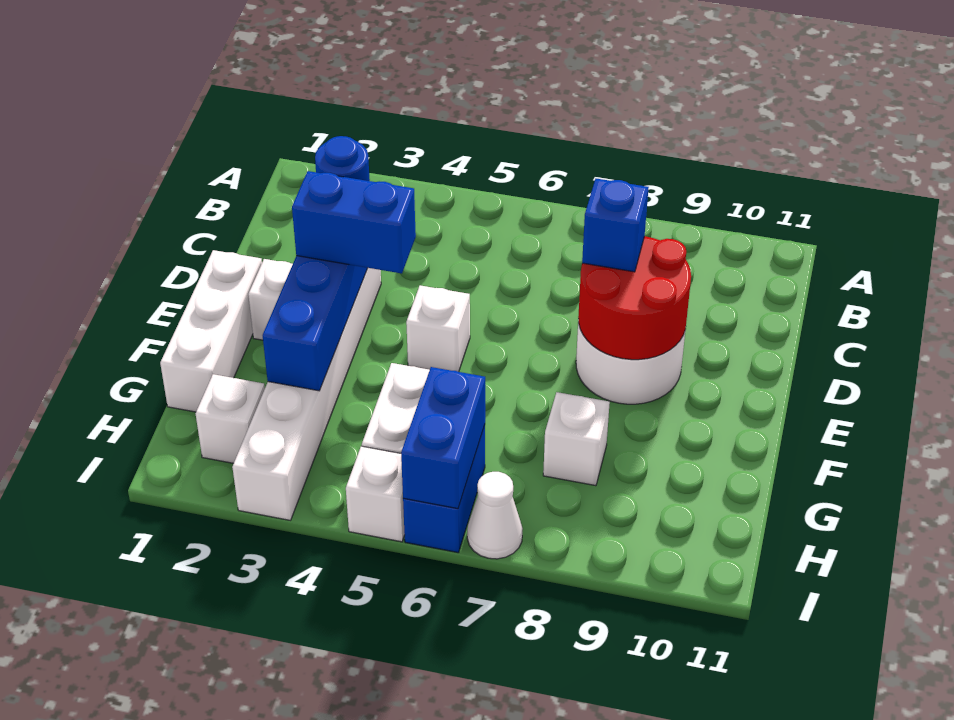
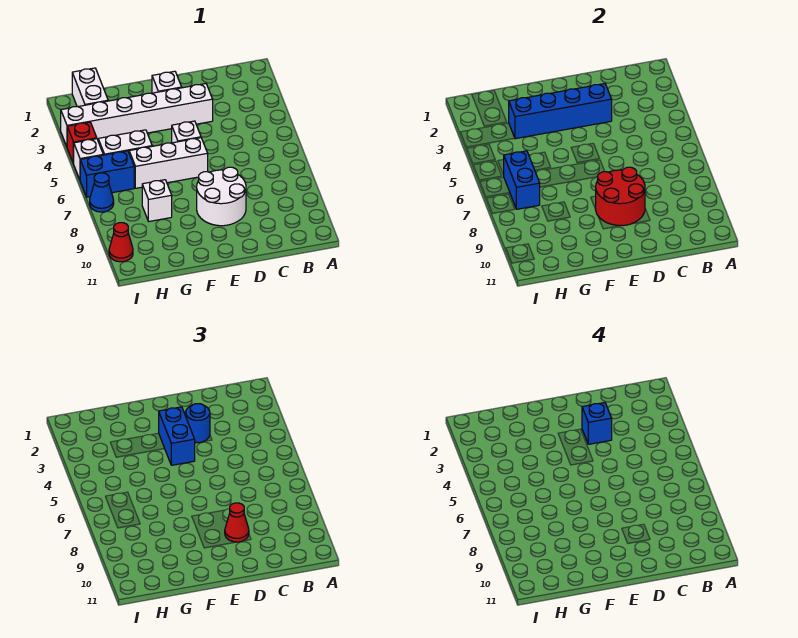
blue 1x1 brick [582,179,649,272] -> blue 1x1 brick moved to [582,403,612,444]
none -> red 1x1 cone [225,503,249,542]
white 1x3 brick [160,250,262,412] -> white 1x3 brick moved to [129,138,208,188]
white 1x1 brick [196,374,265,463] -> white 1x2 brick [72,68,108,107]
blue 1x2 brick [401,367,485,509] -> blue 1x2 brick turned to [504,151,540,209]
none -> red 1x1 brick [67,122,97,164]
white 1x1 cone [467,472,523,559] -> blue 1x1 cone [90,173,114,212]
none -> red 1x1 cone [109,223,133,262]

